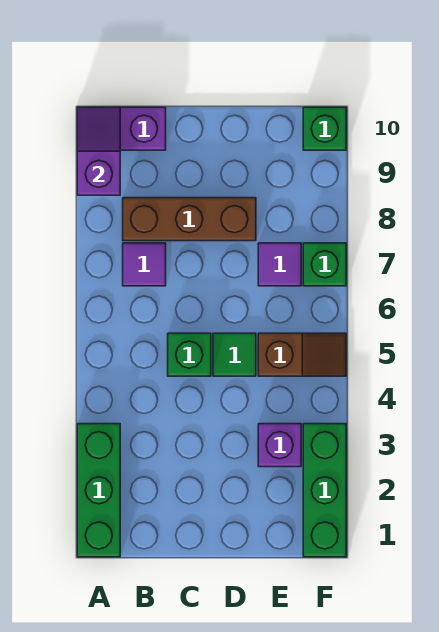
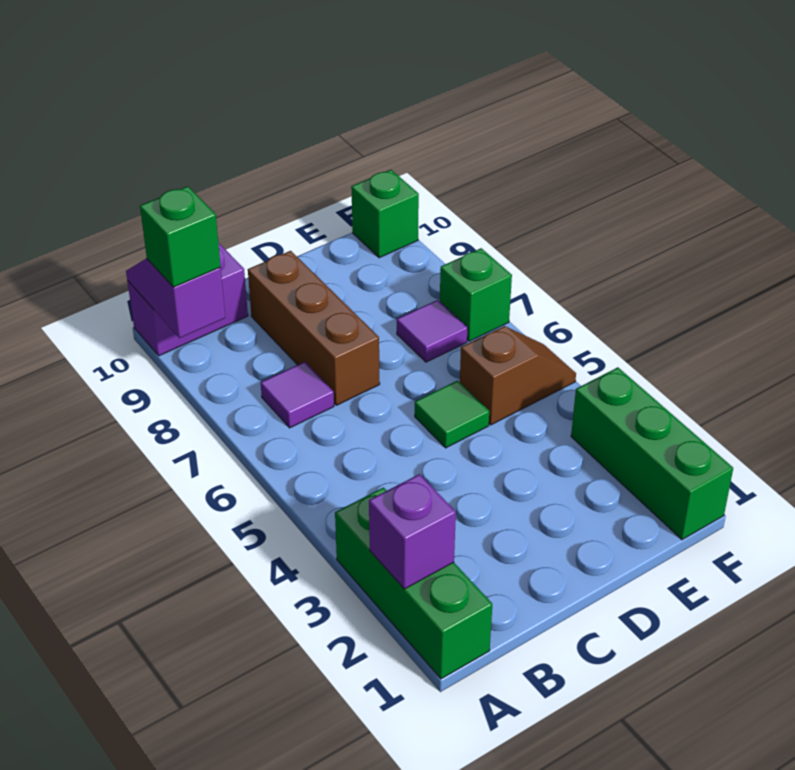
brown 1x3 brick [123,198,256,241] -> brown 1x3 brick turned to [248,251,380,405]
green 1x1 brick [168,333,211,376] -> green 1x1 brick moved to [140,186,221,287]
purple 1x1 brick [258,424,301,467] -> purple 1x1 brick moved to [369,474,456,589]

